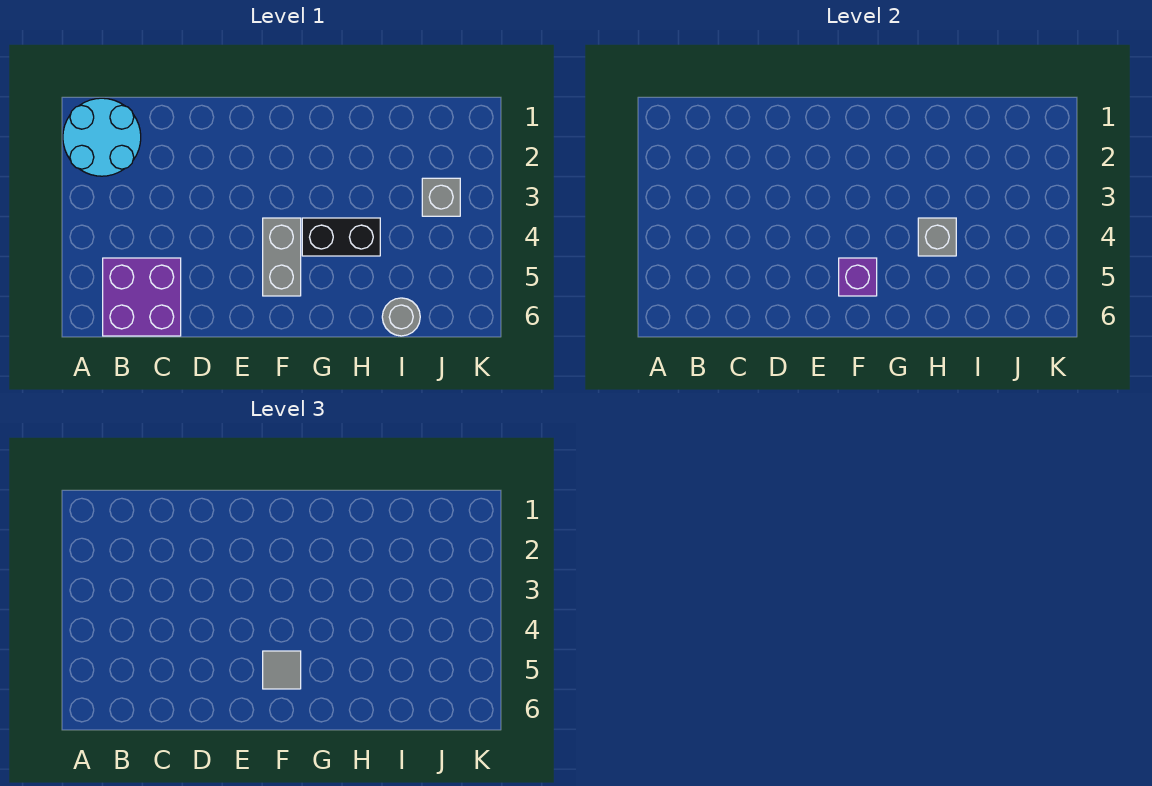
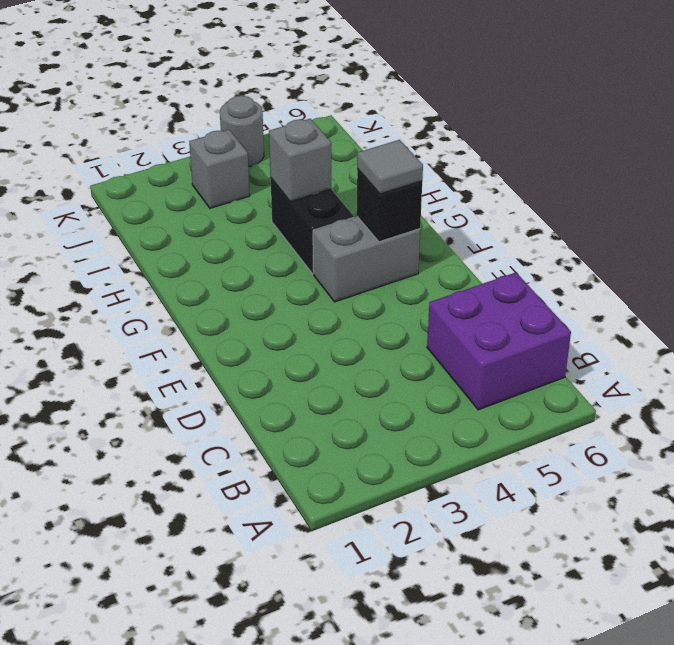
cyan 2x2 round brick [63,98,141,176] -> none
purple 1x1 brick [839,258,877,296] -> black 1x1 brick [357,169,422,242]
grey 1x1 round brick [382,298,420,336] -> grey 1x1 round brick moved to [220,96,264,167]

